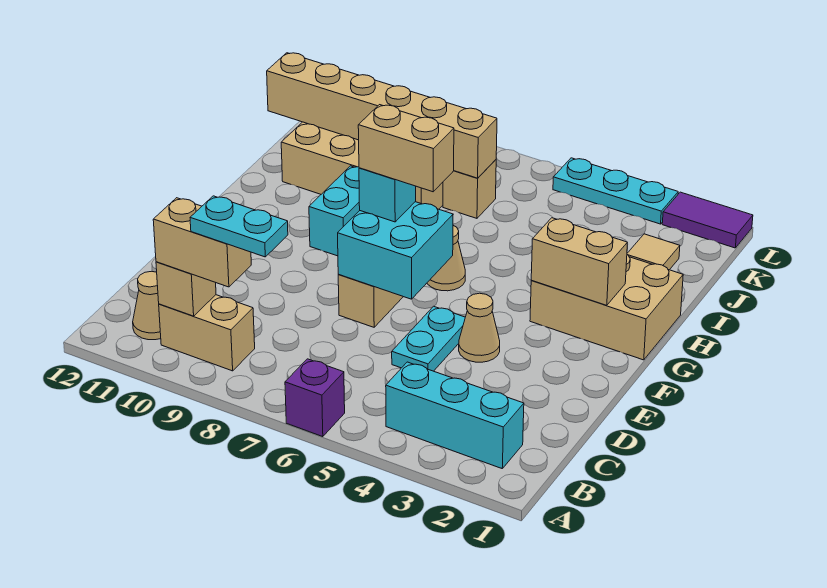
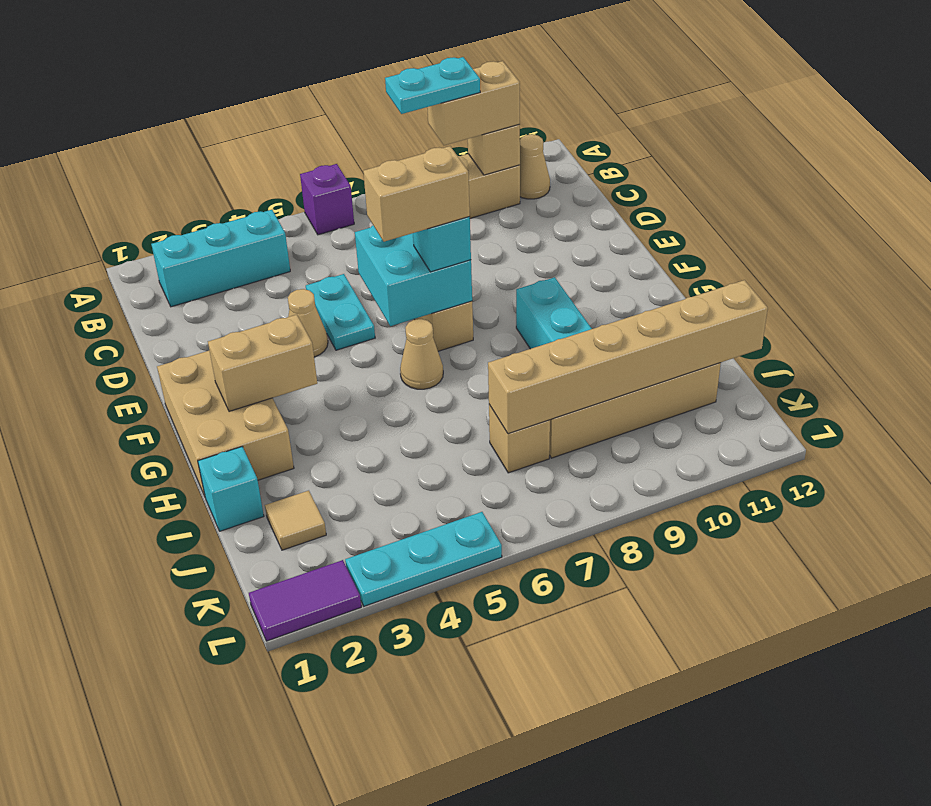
tan 2x3 brick [530,255,683,360] -> tan 2x3 brick turned to [157,351,294,496]
none -> cyan 1x1 brick [198,447,264,531]

